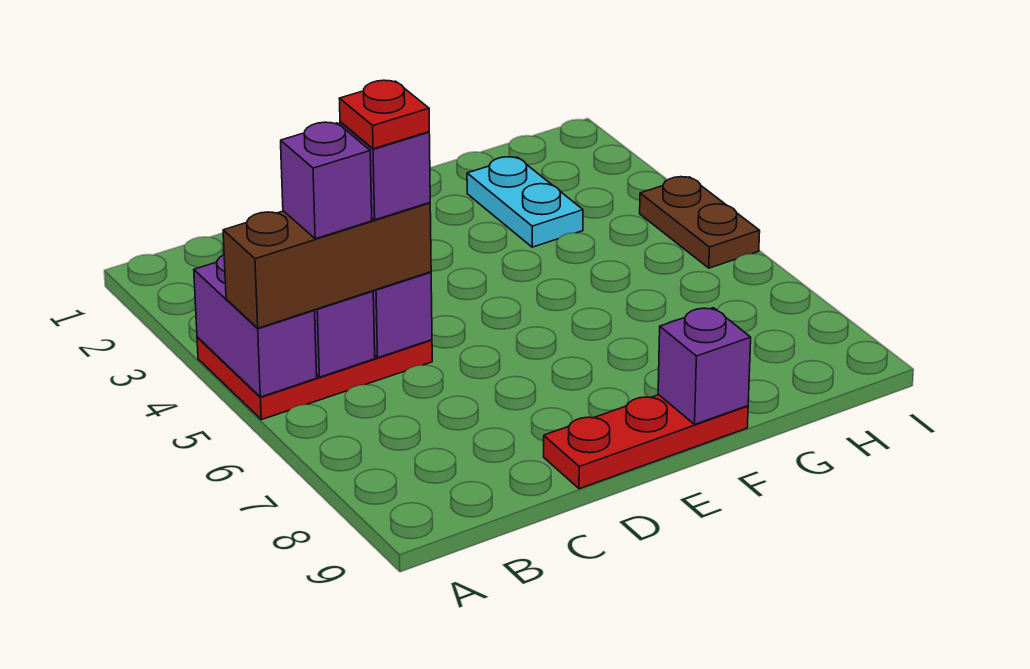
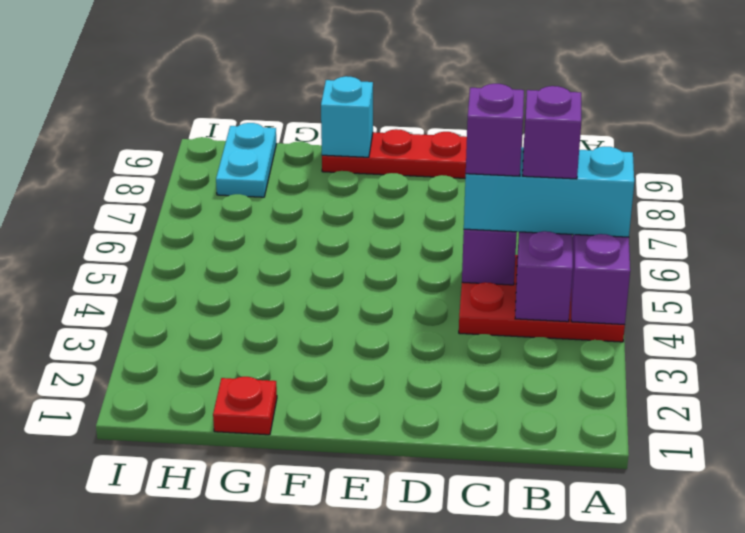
brown 1x3 brick [223,203,431,328] -> cyan 1x3 brick [464,147,634,237]
red 1x1 plate [339,80,429,149] -> red 1x1 plate moved to [213,377,277,435]
purple 1x1 brick [658,308,751,424] -> cyan 1x1 brick [321,76,373,157]
cyan 1x2 plate [467,157,583,247] -> cyan 1x2 plate moved to [216,123,277,197]
brown 1x2 plate [640,177,760,268] -> none

